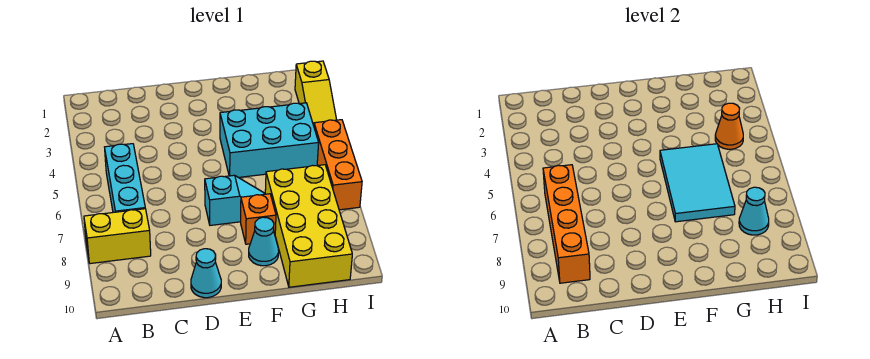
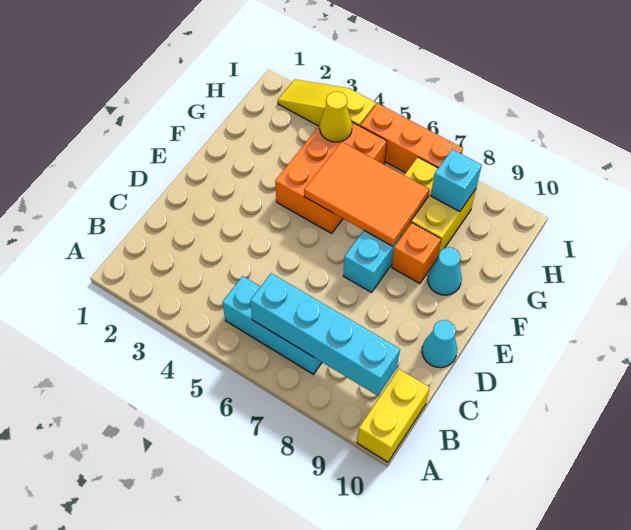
yellow 1x2 brick [84,209,151,264] -> yellow 1x2 brick moved to [357,369,430,462]
orange 1x4 brick [543,165,590,283] -> cyan 1x4 brick [250,273,400,396]
cyan 2x3 brick [220,103,319,177] -> orange 2x3 brick [275,122,387,233]
cyan 2x3 tile [660,144,735,222] -> orange 2x3 tile [304,142,430,246]
yellow 2x4 brick [265,165,352,287] -> yellow 2x2 brick [401,157,476,258]
orange 1x1 cone [715,103,743,149] -> yellow 1x1 cone [320,92,352,142]
cyan 1x1 cone [739,187,769,235] -> cyan 1x1 brick [431,149,482,212]
yellow 1x3 slope [295,61,337,126] -> yellow 1x3 slope turned to [278,80,376,126]

